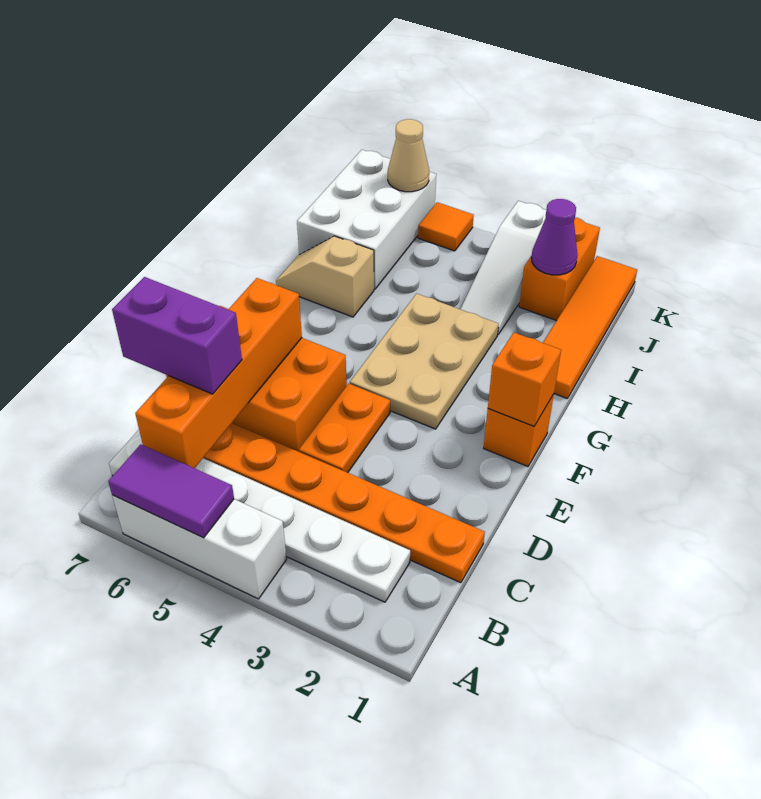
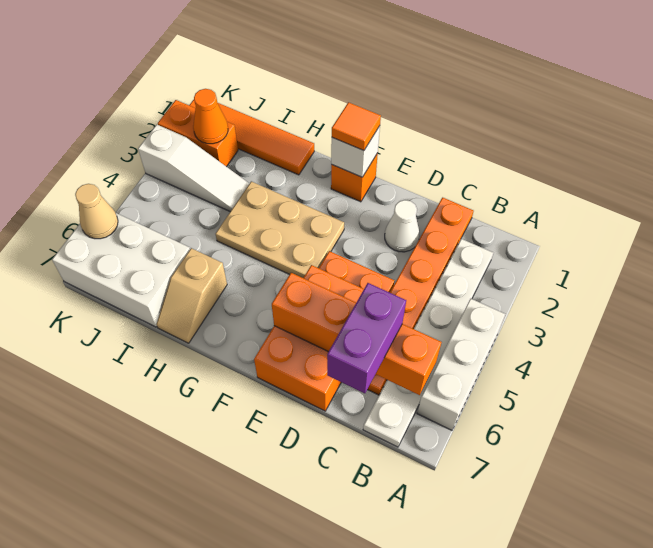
purple 1x2 tile [108,444,234,538] -> none
none -> white 1x1 cone [385,200,419,252]
orange 1x1 brick [488,333,561,426] -> white 1x1 brick [331,126,380,177]
purple 1x1 cone [531,199,577,275] -> orange 1x1 cone [193,89,228,144]
orange 1x1 tile [418,202,474,251] -> orange 1x1 tile moved to [332,102,381,151]

